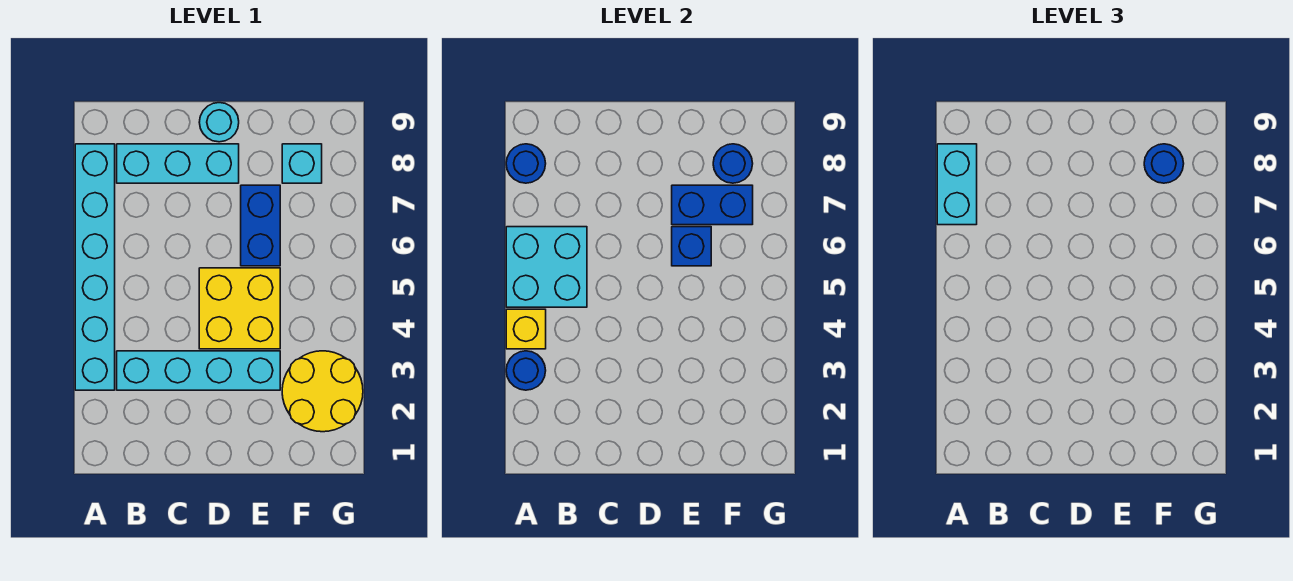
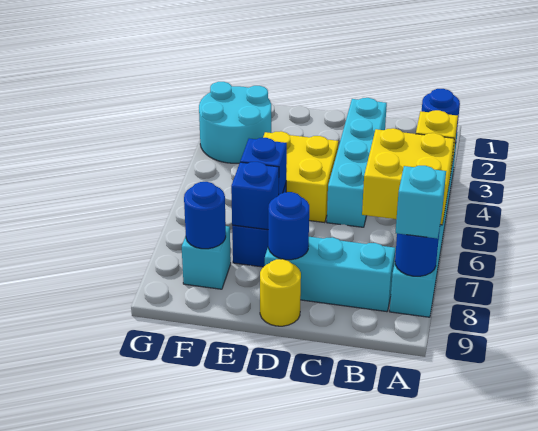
cyan 2x2 brick [506,227,587,307] -> yellow 2x2 brick [362,128,454,225]
cyan 1x2 brick [937,144,977,225] -> cyan 1x1 brick [396,166,446,239]
cyan 1x4 brick [117,351,280,390] -> cyan 1x4 brick turned to [327,98,387,227]
cyan 1x1 round brick [199,103,239,142] -> yellow 1x1 round brick [260,259,301,326]
blue 1x2 brick [672,185,753,225] -> blue 1x1 brick [231,162,279,230]
yellow 2x2 round brick [282,351,363,432] -> cyan 2x2 round brick [199,82,271,163]
blue 1x1 round brick [1144,144,1184,183] -> blue 1x1 round brick moved to [268,192,309,260]

